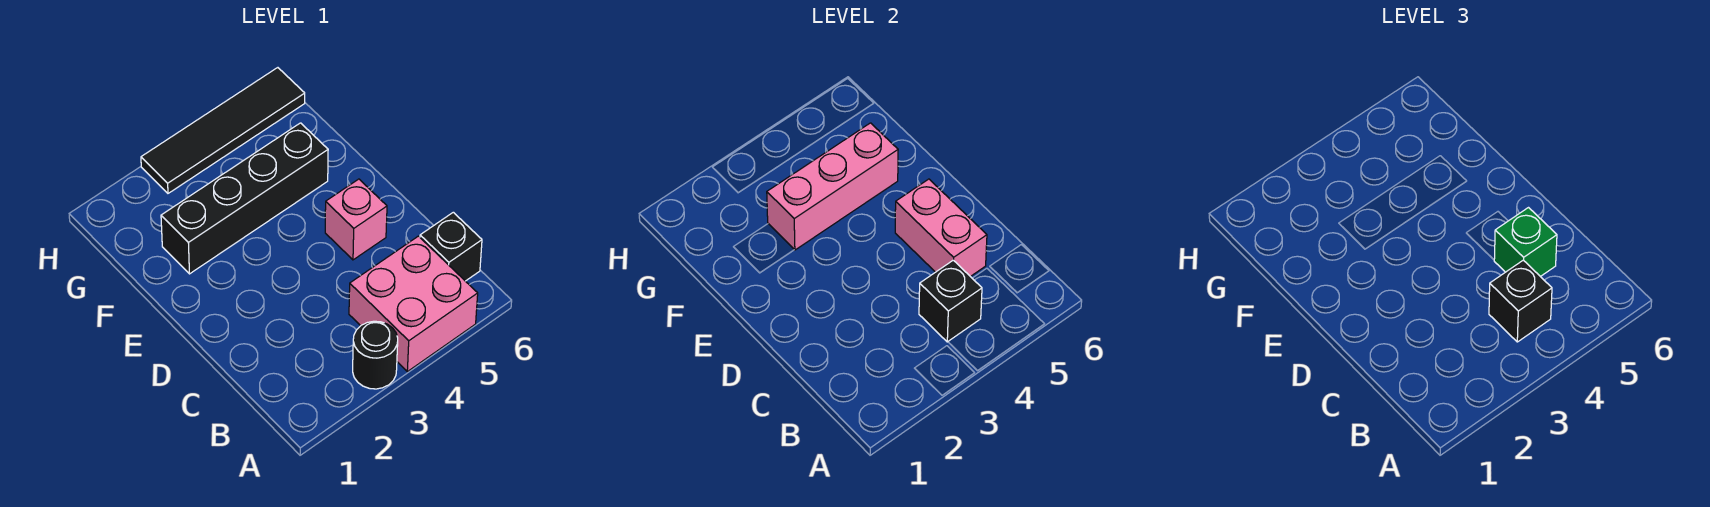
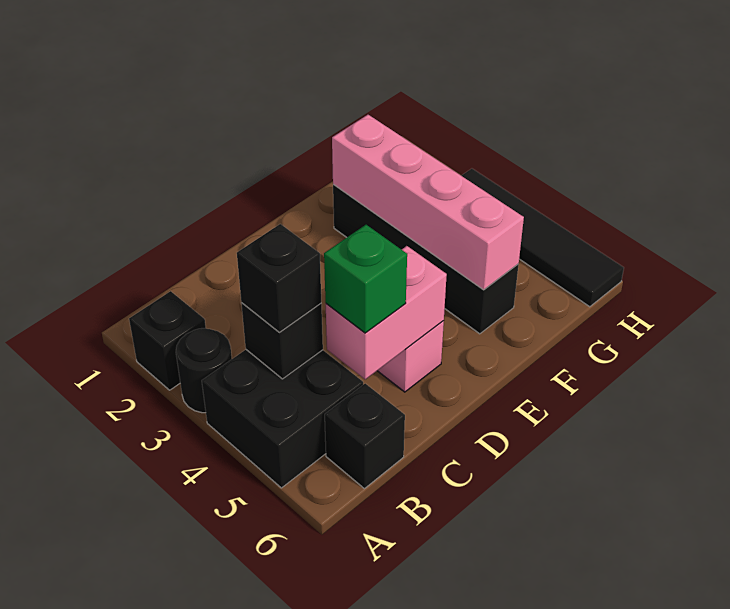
none -> black 1x1 brick [129,291,206,390]
pink 2x2 brick [349,236,478,372] -> black 2x2 brick [202,350,363,488]
pink 1x3 brick [767,123,898,250] -> pink 1x4 brick [332,115,524,290]

